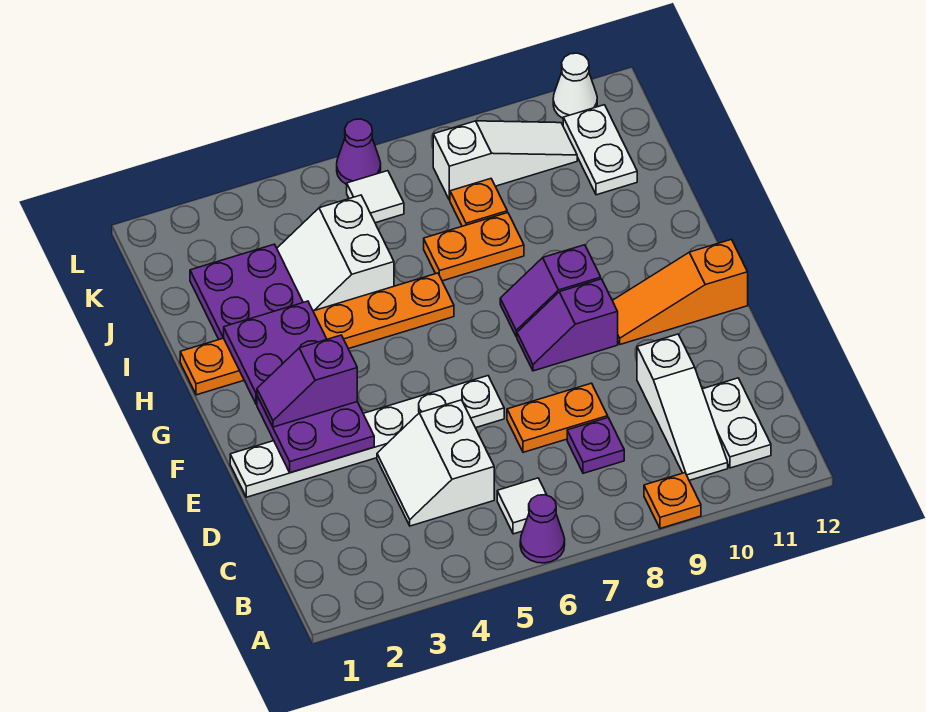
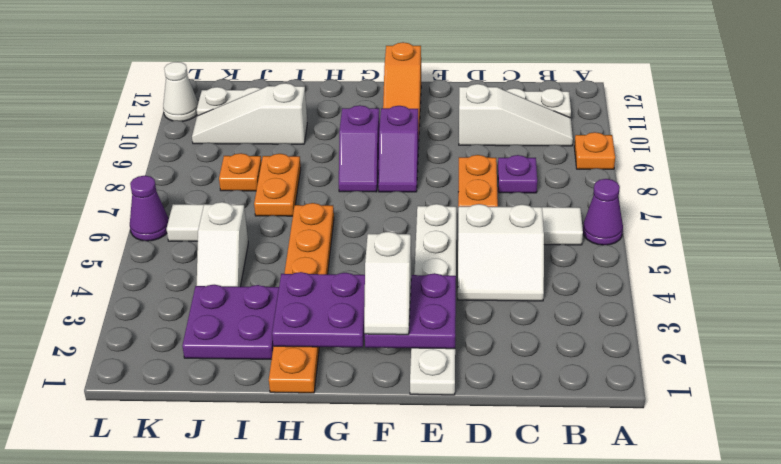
purple 1x2 slope [257,335,357,427] -> white 1x2 slope [364,232,411,335]
white 2x2 slope [277,195,394,311] -> white 1x2 slope [197,202,248,287]
white 1x3 slope [433,121,577,200] -> white 1x3 slope turned to [192,83,307,144]

